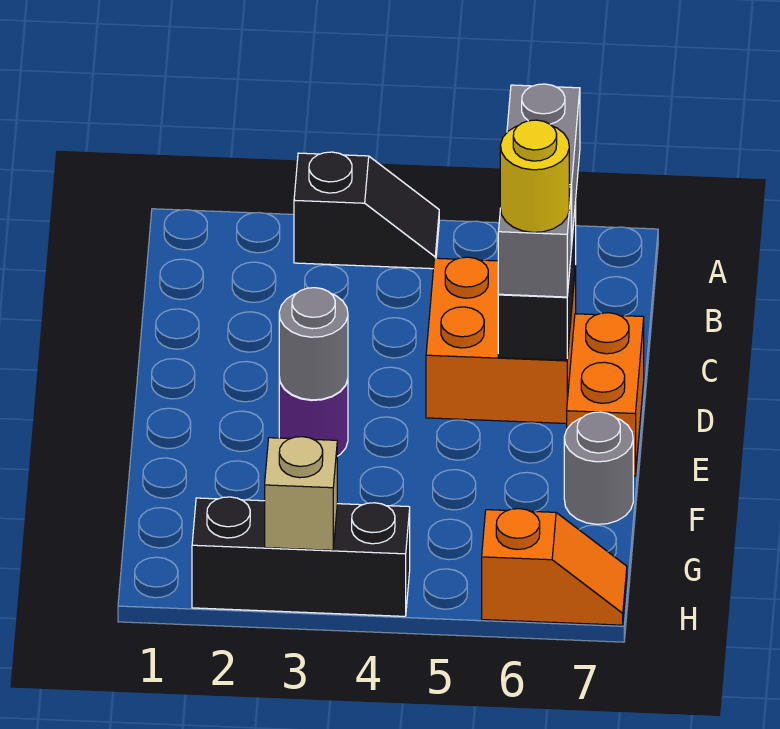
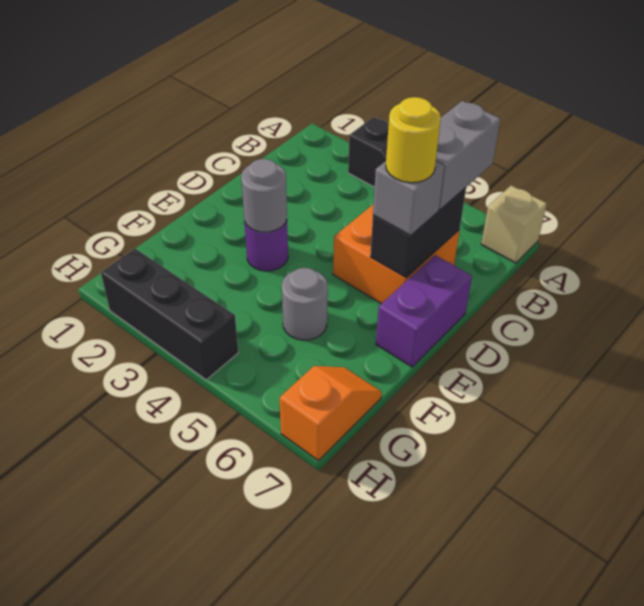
orange 1x2 brick [567,313,644,476] -> purple 1x2 brick [376,255,472,367]
grey 1x1 round brick [564,412,633,524] -> grey 1x1 round brick moved to [282,268,328,340]
tan 1x1 brick [265,437,337,550] -> tan 1x1 brick moved to [481,185,547,263]
orange 1x2 slope [482,509,627,625] -> orange 1x2 slope turned to [280,366,382,461]

